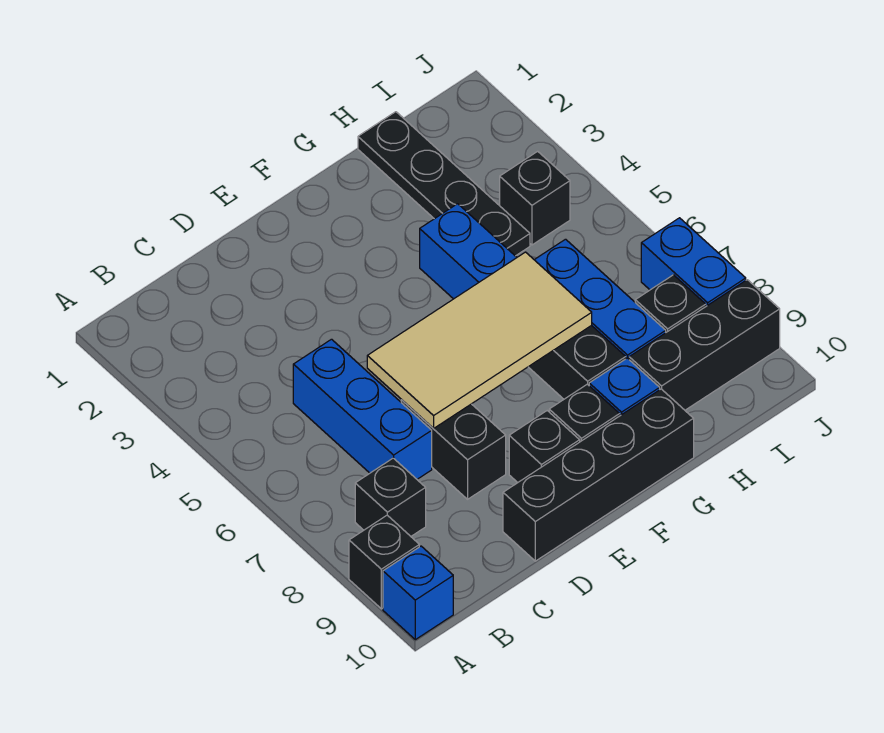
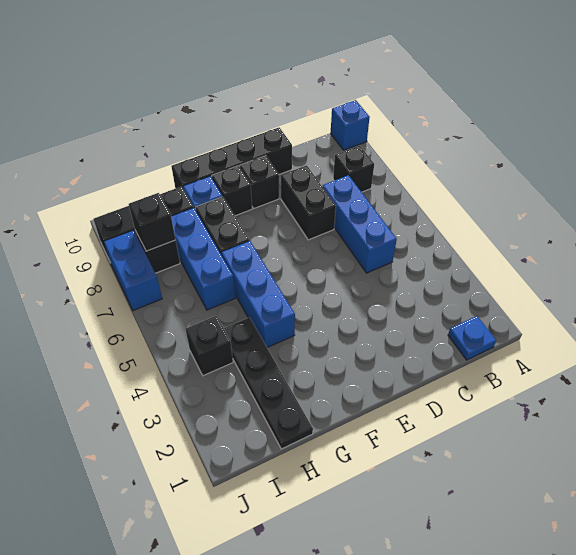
black 1x1 brick [349,515,419,609] -> black 1x1 brick moved to [129,193,176,251]
none -> blue 1x1 plate [448,316,496,360]
tan 2x4 tile [367,252,592,429] -> none

